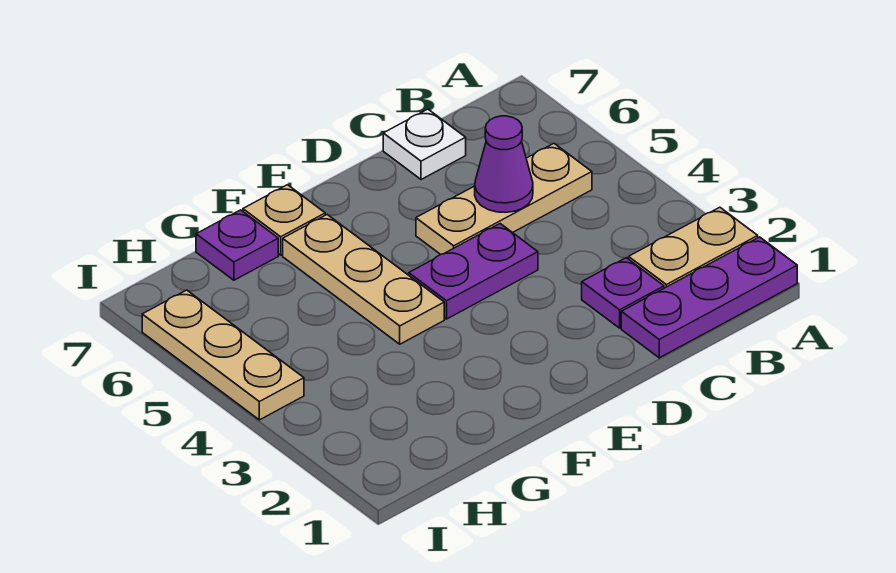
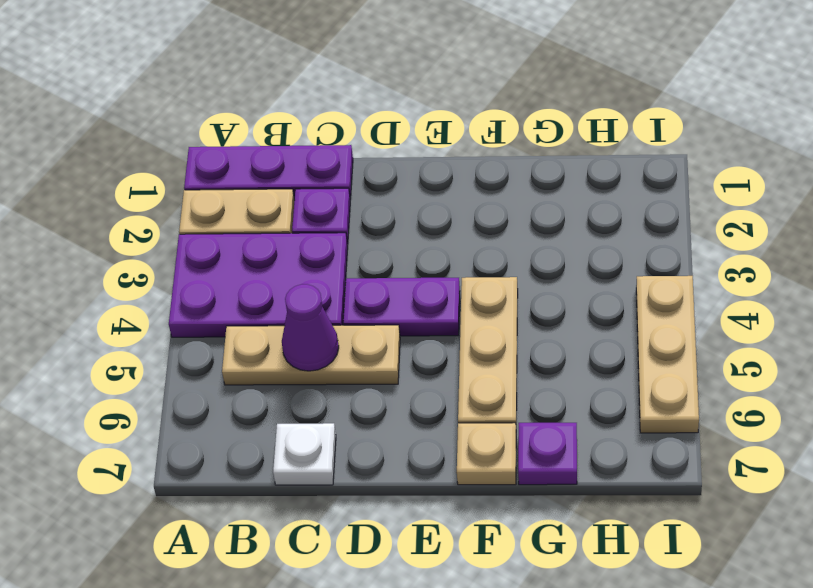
none -> purple 2x3 plate [169,233,348,337]

